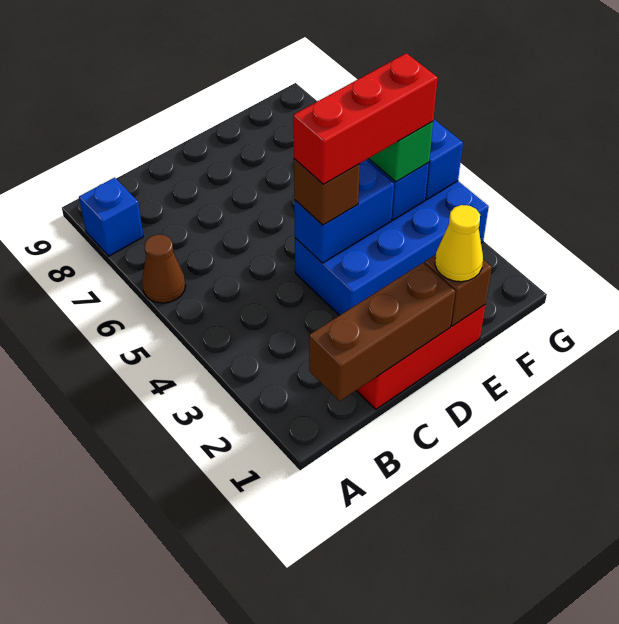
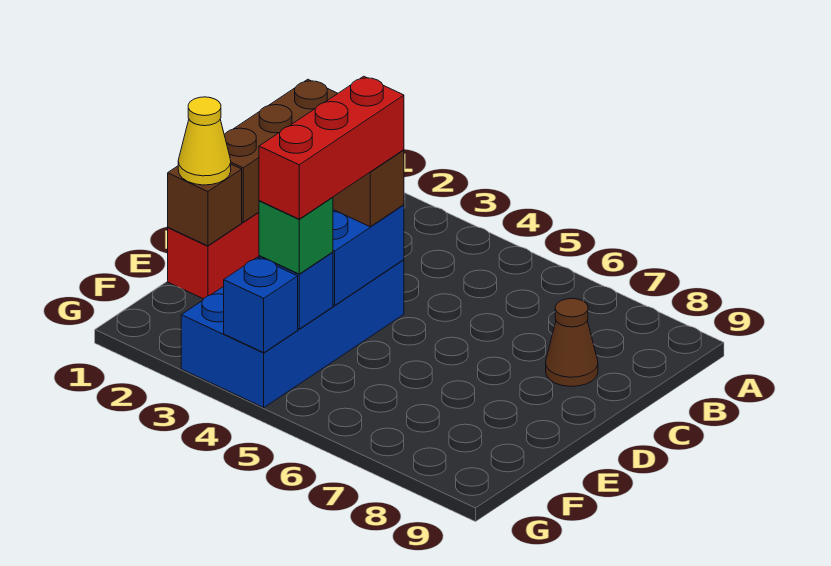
brown 1x1 cone [142,235,186,303] -> brown 1x1 cone moved to [546,298,598,386]
blue 1x1 brick [79,178,143,256] -> none

